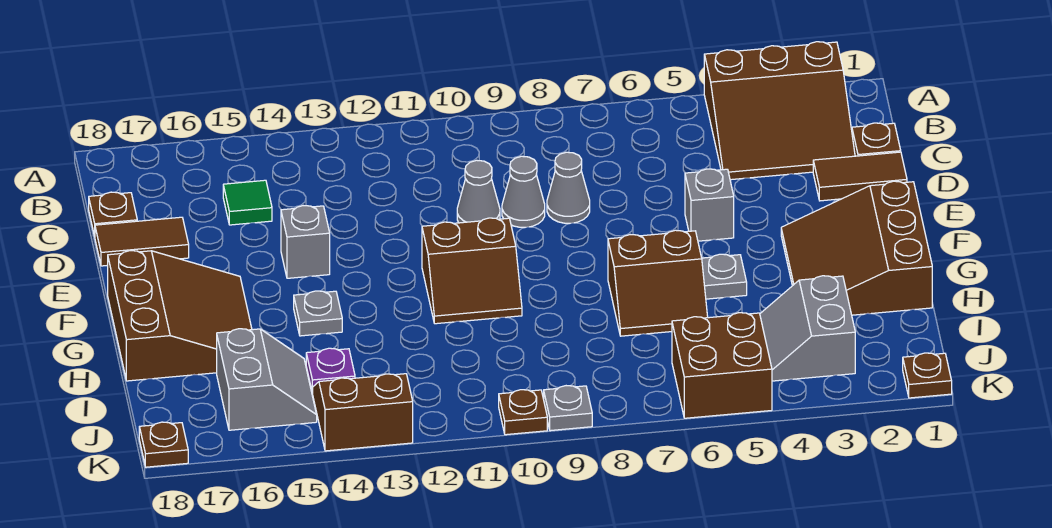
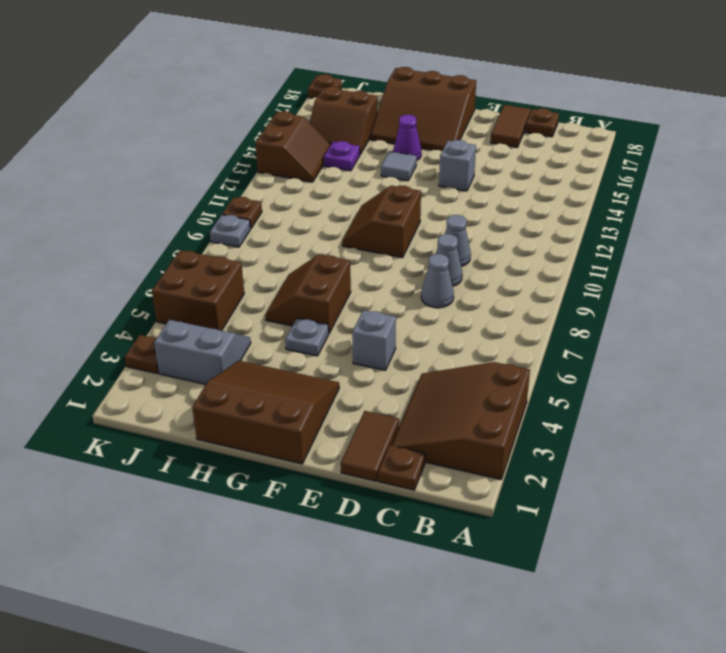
green 1x1 tile [223,180,272,225] -> none
grey 1x1 plate [294,291,342,336] -> grey 1x1 tile [381,151,417,181]
none -> purple 1x1 cone [393,115,421,160]
grey 2x2 slope [217,329,317,430] -> brown 2x2 slope [310,86,377,154]
brown 1x1 plate [903,353,952,398] -> brown 1x1 plate moved to [125,335,159,374]

